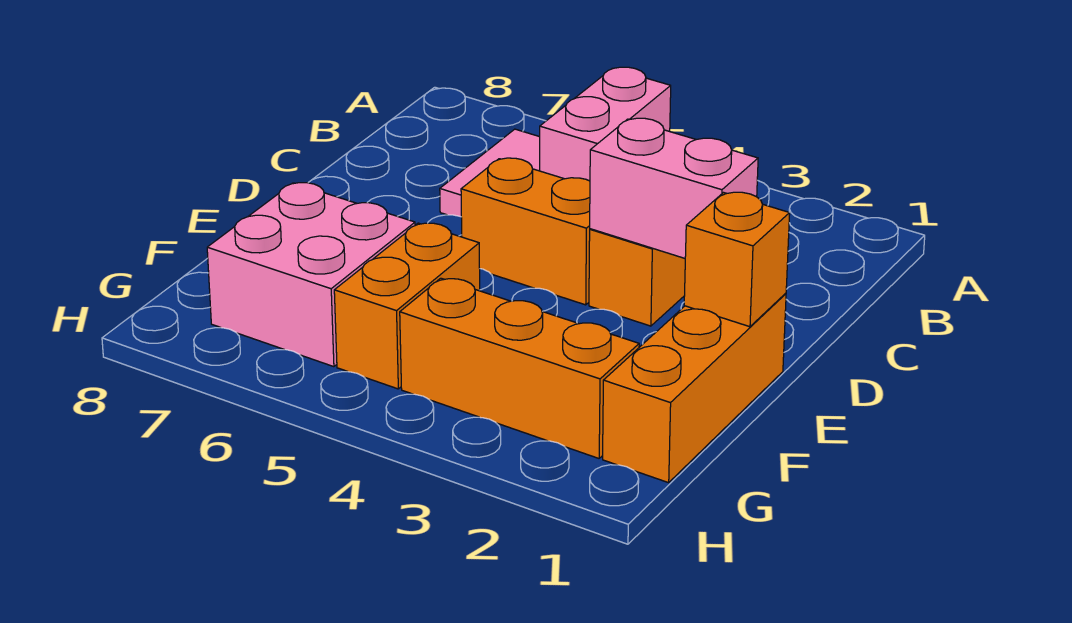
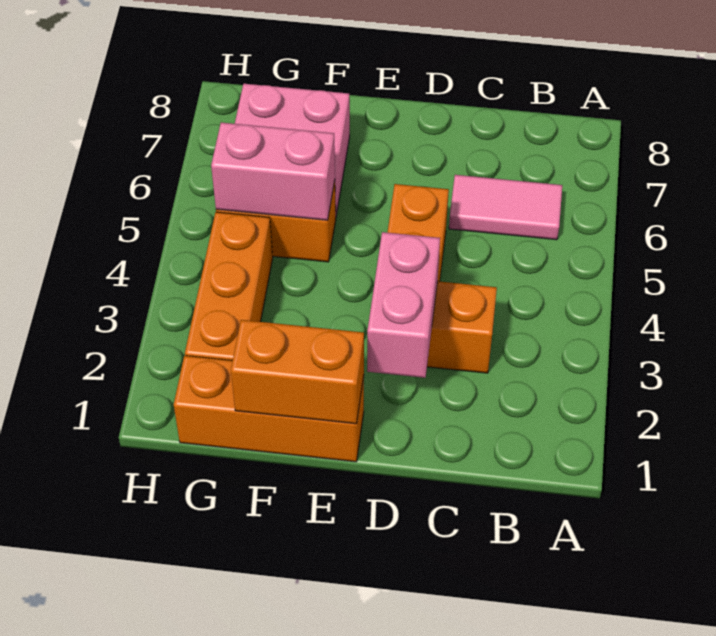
pink 1x2 brick [540,67,671,181] -> pink 1x2 brick moved to [211,122,335,220]
orange 1x1 brick [684,192,790,327] -> orange 1x2 brick [231,320,364,424]

